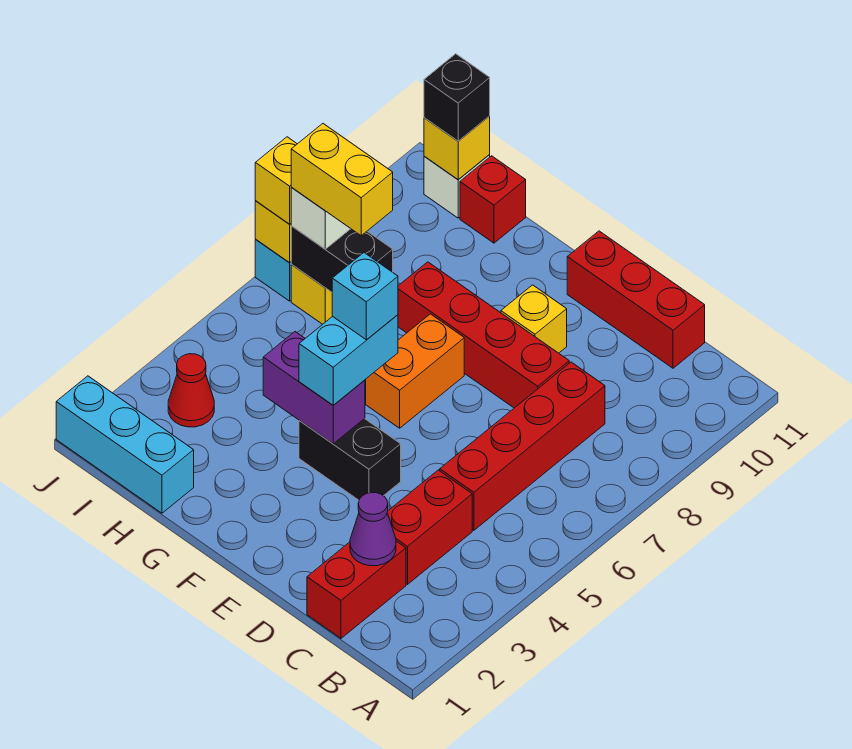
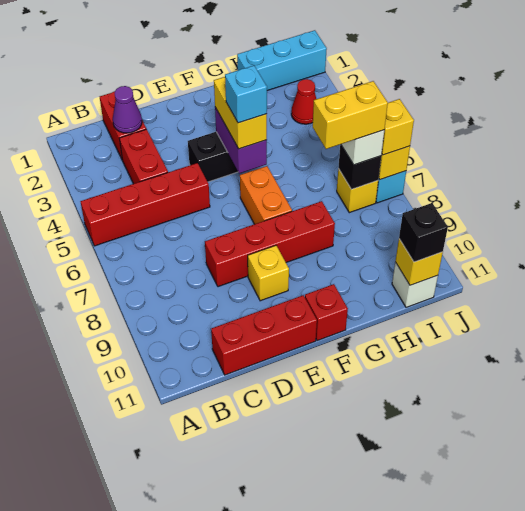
red 1x4 brick [440,362,605,530] -> red 1x4 brick turned to [80,163,210,246]
purple 1x2 brick [263,332,365,444] -> purple 1x2 brick turned to [215,107,267,173]
cyan 1x2 brick [299,315,398,405] -> yellow 1x2 brick [214,77,267,149]
black 1x2 brick [291,226,393,292] -> black 1x1 brick [338,144,381,189]
red 1x1 brick [460,156,526,243] -> red 1x1 brick moved to [305,284,348,341]

